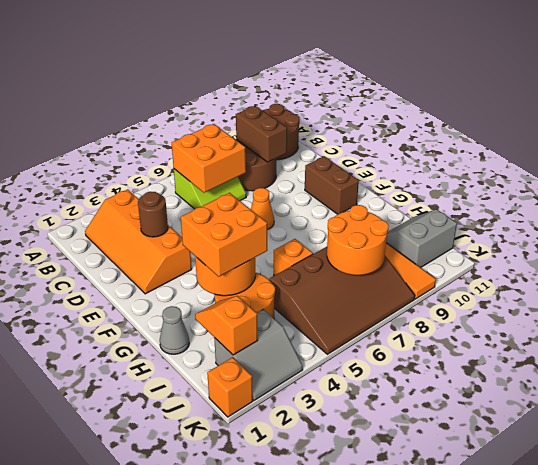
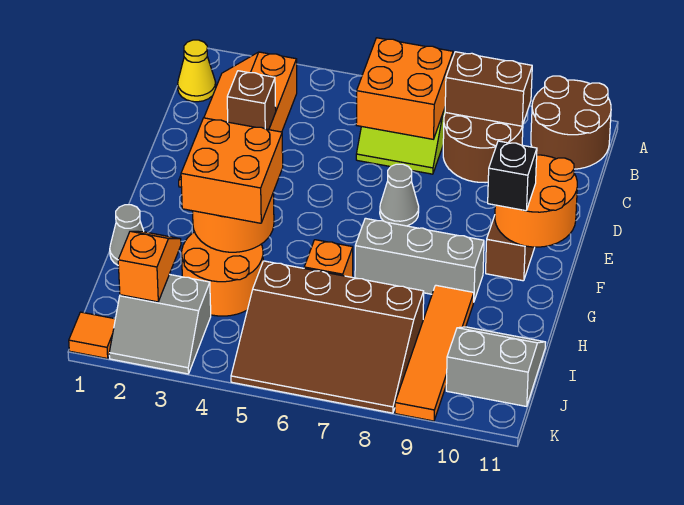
none -> yellow 1x1 cone [178,40,216,102]
brown 1x2 brick [236,106,287,162] -> brown 1x2 brick turned to [445,52,532,126]
brown 1x1 round brick [138,191,168,237] -> brown 1x1 brick [227,71,276,130]
orange 1x1 cone [251,188,274,230] -> grey 1x1 cone [380,164,419,226]
none -> black 1x1 brick [488,141,537,211]
none -> grey 1x3 brick [355,218,484,301]
orange 2x2 round brick [327,205,389,275] -> orange 2x2 round brick moved to [495,155,577,247]
orange 1x1 brick [207,357,253,417] -> orange 1x1 tile [69,312,115,359]

